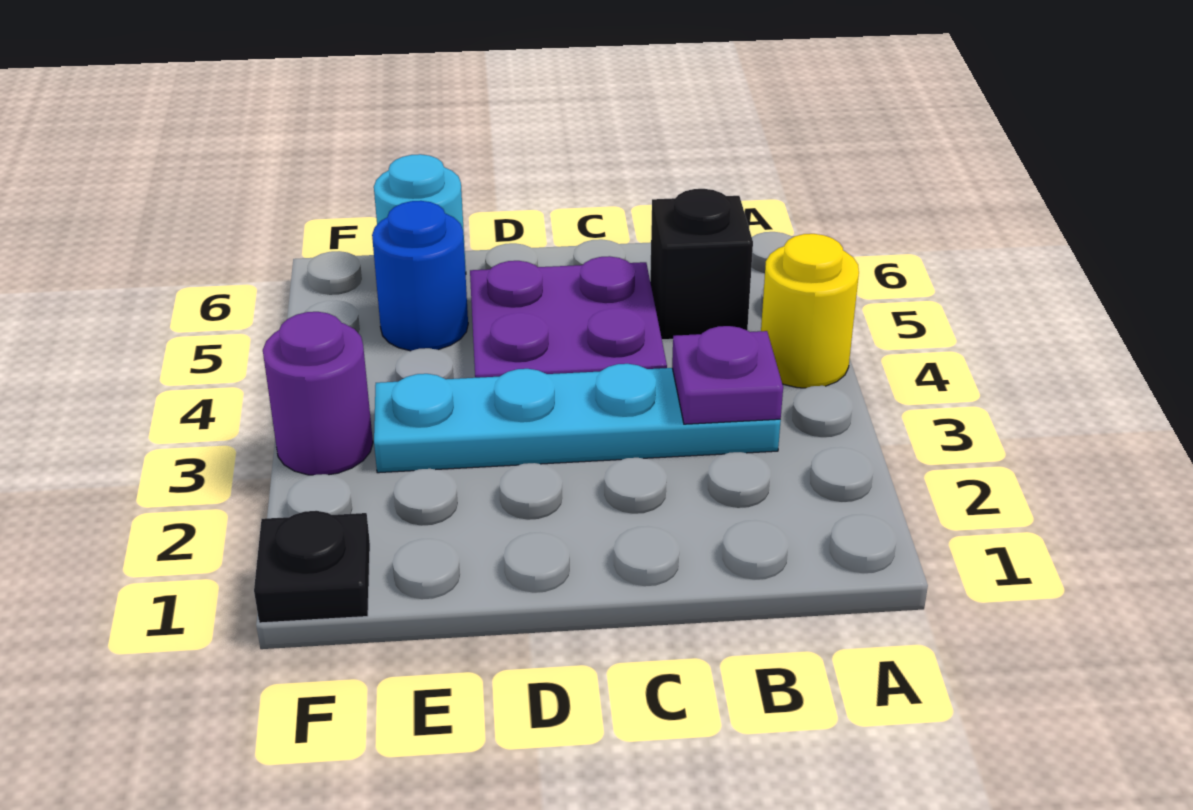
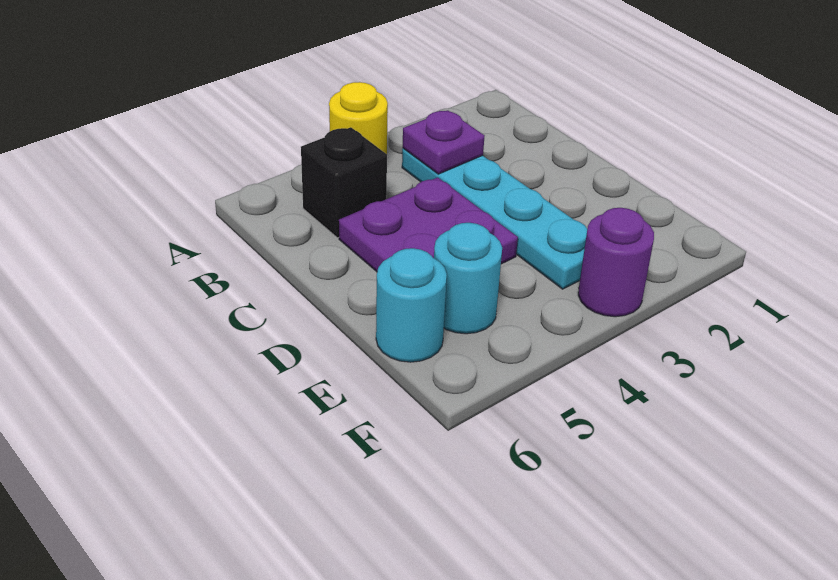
blue 1x1 round brick [372,201,468,351] -> cyan 1x1 round brick [434,223,502,334]
black 1x1 plate [254,511,370,623] -> none

